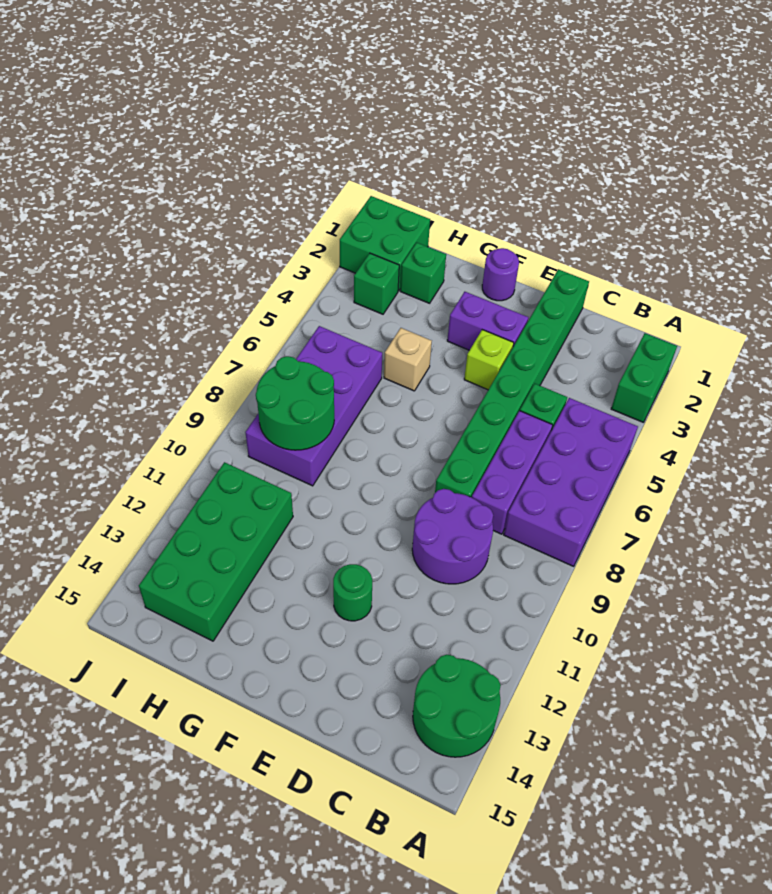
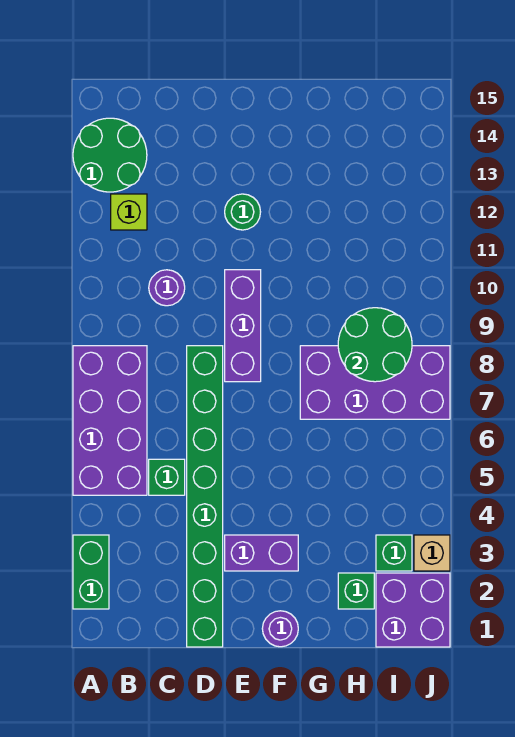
purple 1x3 brick [472,411,552,534] -> purple 1x3 brick moved to [225,270,261,382]
purple 2x2 round brick [412,489,493,584] -> purple 1x1 round brick [149,270,185,306]
lime 1x1 brick [464,330,514,390] -> lime 1x1 brick moved to [111,194,147,230]
tan 1x1 brick [384,328,432,391] -> tan 1x1 brick moved to [414,535,450,571]
purple 2x4 brick [245,326,382,486] -> purple 2x4 brick turned to [300,346,450,419]
green 2x4 brick [139,462,293,641] -> none
green 2x2 brick [340,196,430,291] -> purple 2x2 brick [376,573,450,647]

